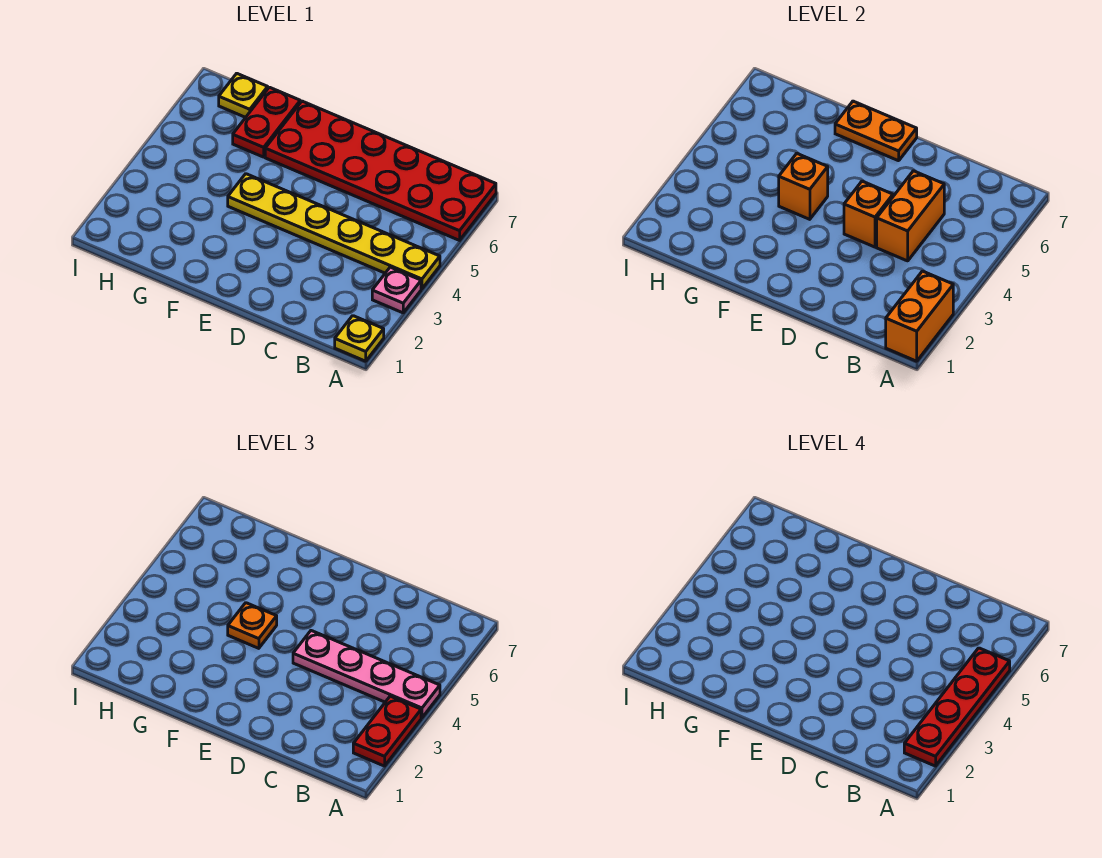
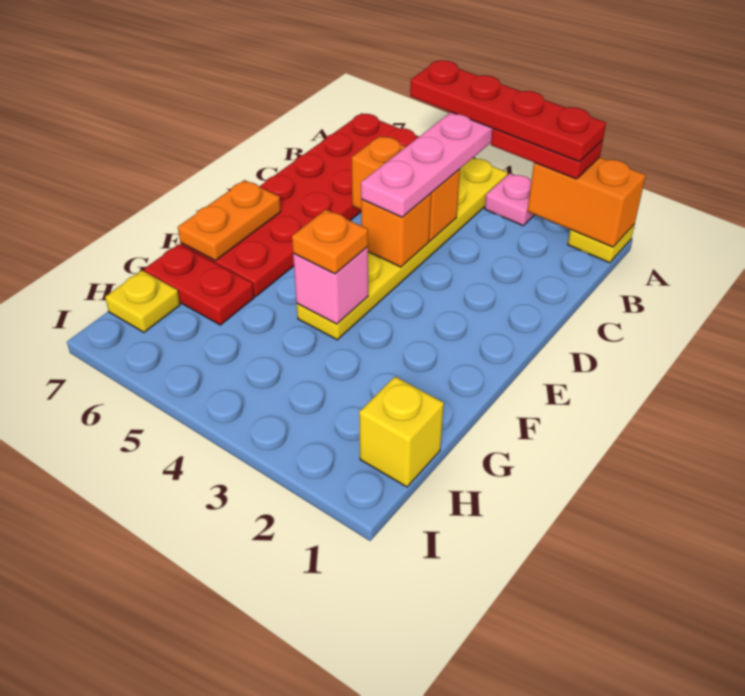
orange 1x1 brick [779,153,828,219] -> pink 1x1 brick [293,247,368,324]
none -> yellow 1x1 brick [359,377,444,487]

